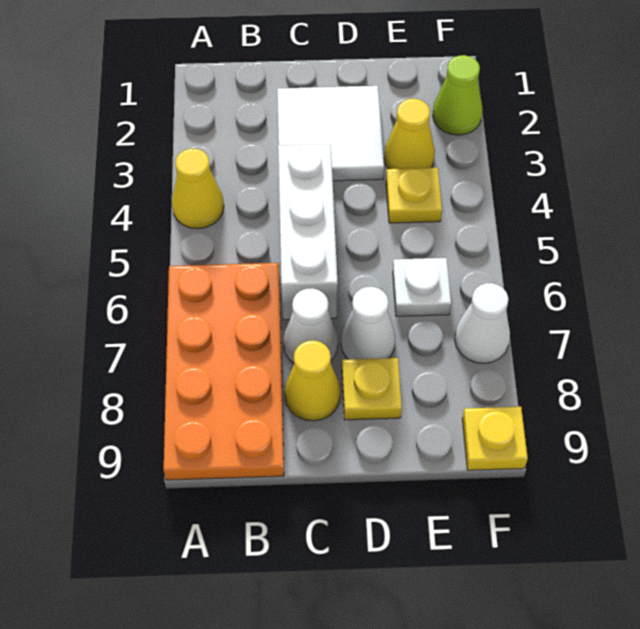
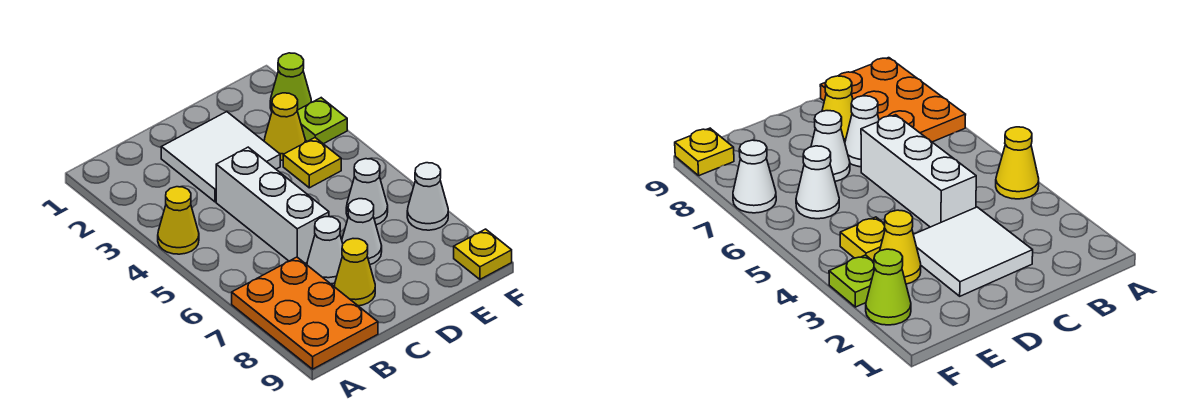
orange 2x4 plate [164,263,284,480] -> orange 2x3 plate [232,257,378,369]
yellow 1x1 plate [342,358,402,420] -> none
white 1x1 plate [393,258,451,316] -> white 1x1 cone [346,159,388,225]
none -> lime 1x1 plate [297,98,347,144]

